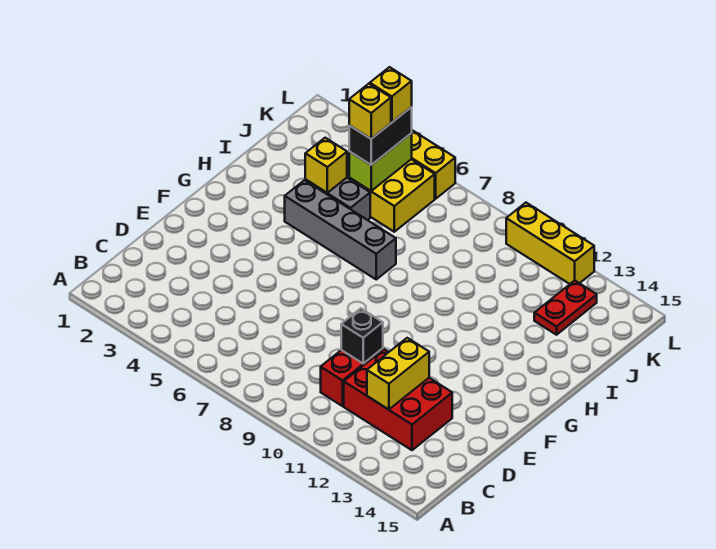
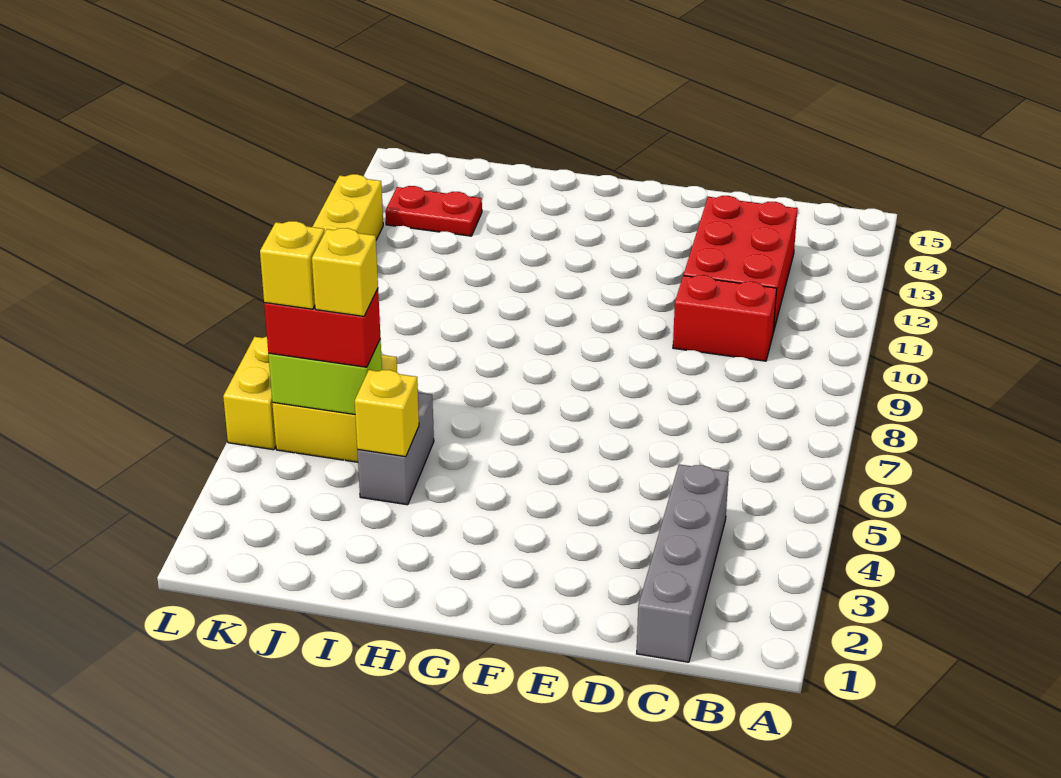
yellow 1x2 brick [367,338,429,410] -> none
black 1x1 brick [341,308,383,364] -> none
grey 1x4 brick [285,180,396,279] -> grey 1x4 brick moved to [637,464,729,662]
black 1x2 brick [349,107,412,165] -> red 1x2 brick [264,289,381,367]

